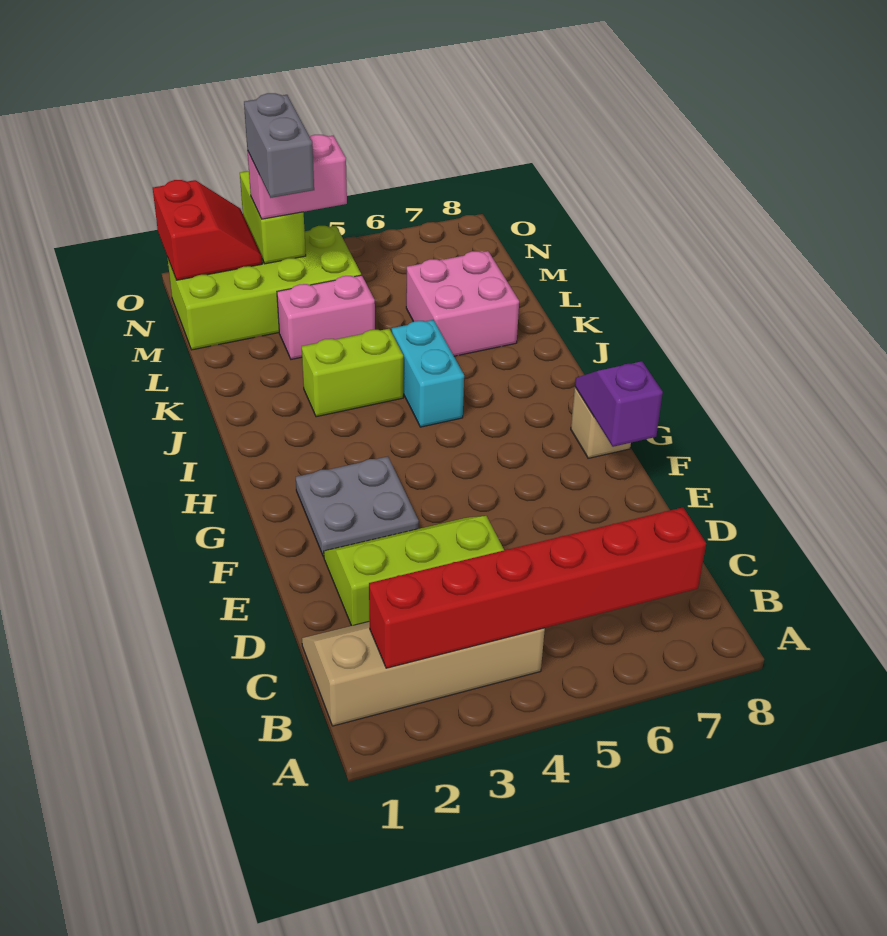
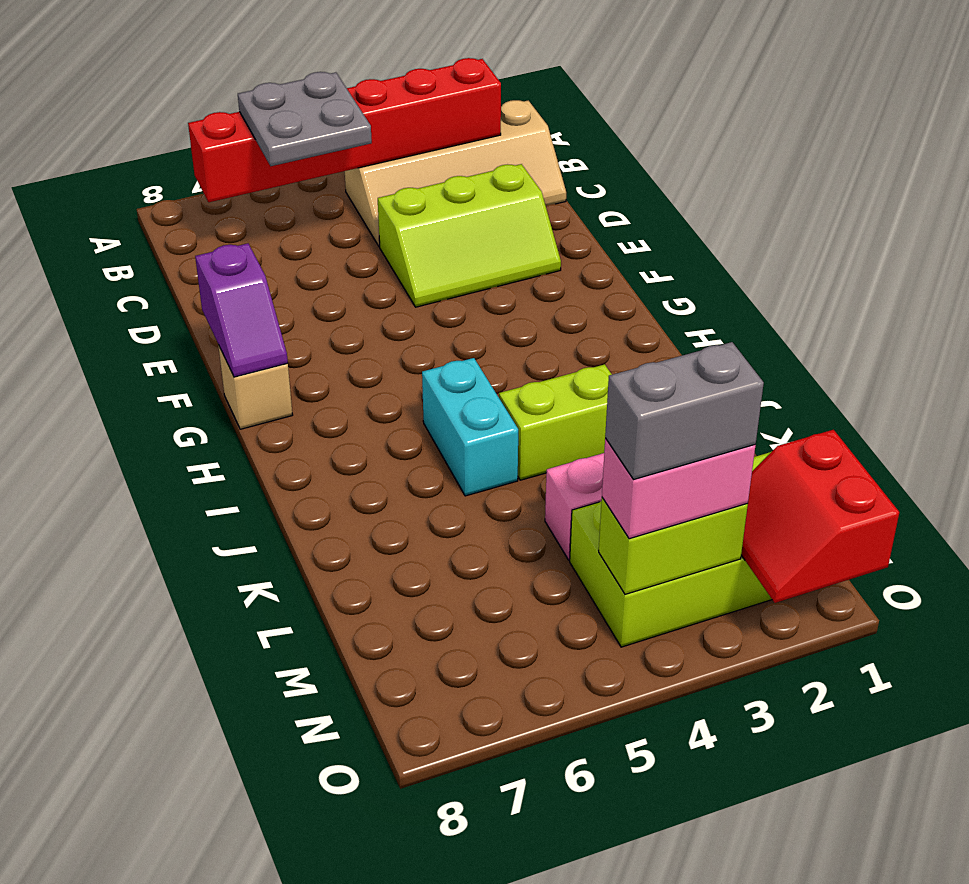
grey 2x2 plate [296,456,419,557] -> grey 2x2 plate moved to [238,72,372,166]
pink 2x2 brick [406,251,519,356] -> none
grey 1x2 brick [244,93,314,198] -> grey 1x2 brick turned to [605,342,764,480]
lime 1x2 brick [240,171,306,264] -> lime 1x2 brick turned to [599,498,748,594]

